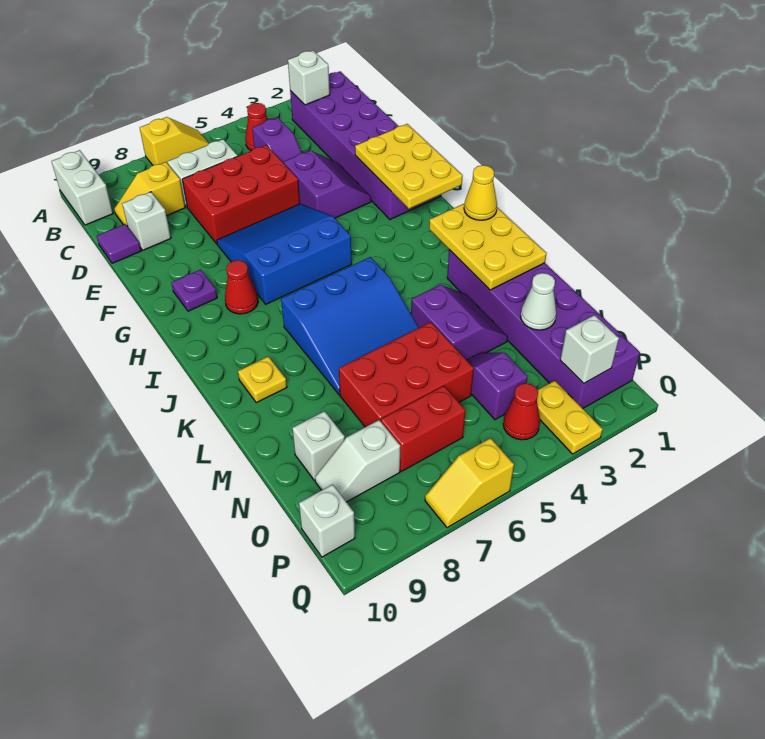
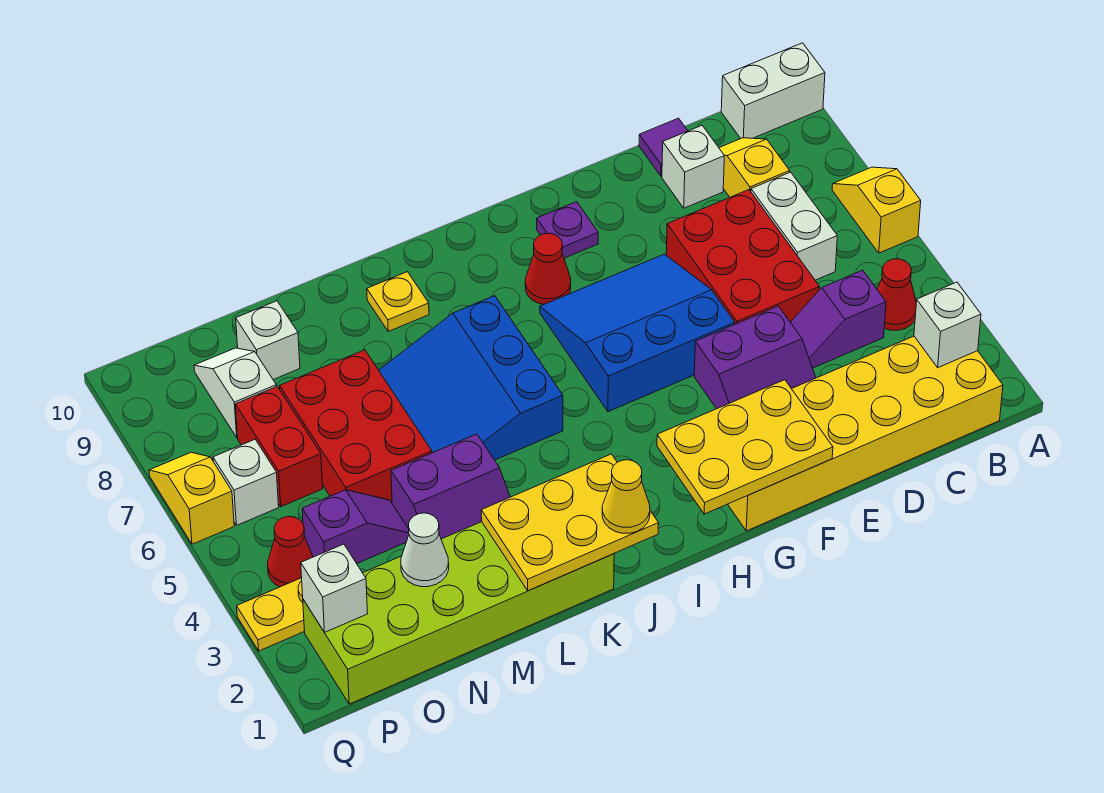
yellow 1x2 slope [140,117,209,165] -> yellow 1x2 slope turned to [832,167,921,253]
purple 2x6 brick [290,71,441,220] -> yellow 2x6 brick [728,336,1003,531]
blue 3x3 slope [217,204,352,304] -> blue 3x3 slope turned to [540,254,735,412]
purple 2x6 brick [447,250,640,408] -> lime 2x6 brick [303,522,614,704]
white 1x1 brick [299,484,355,557] -> white 1x1 brick moved to [213,440,279,525]

